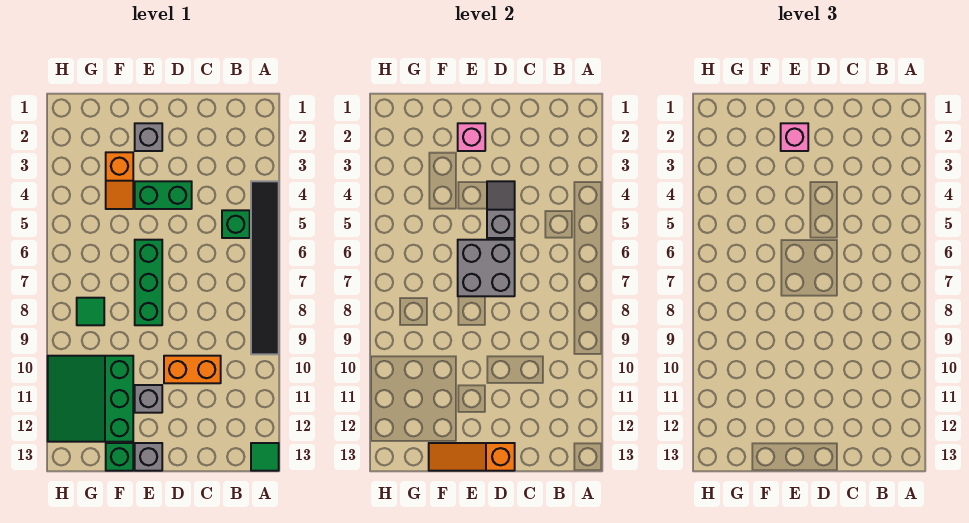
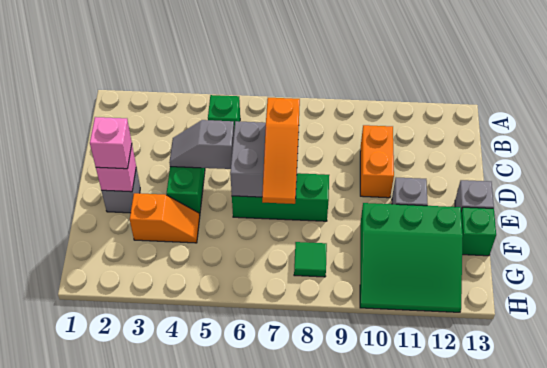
black 1x6 tile [251,181,279,354] -> none
green 1x1 tile [251,443,279,471] -> none
orange 1x3 slope [429,443,515,471] -> orange 1x3 slope moved to [262,98,300,204]

